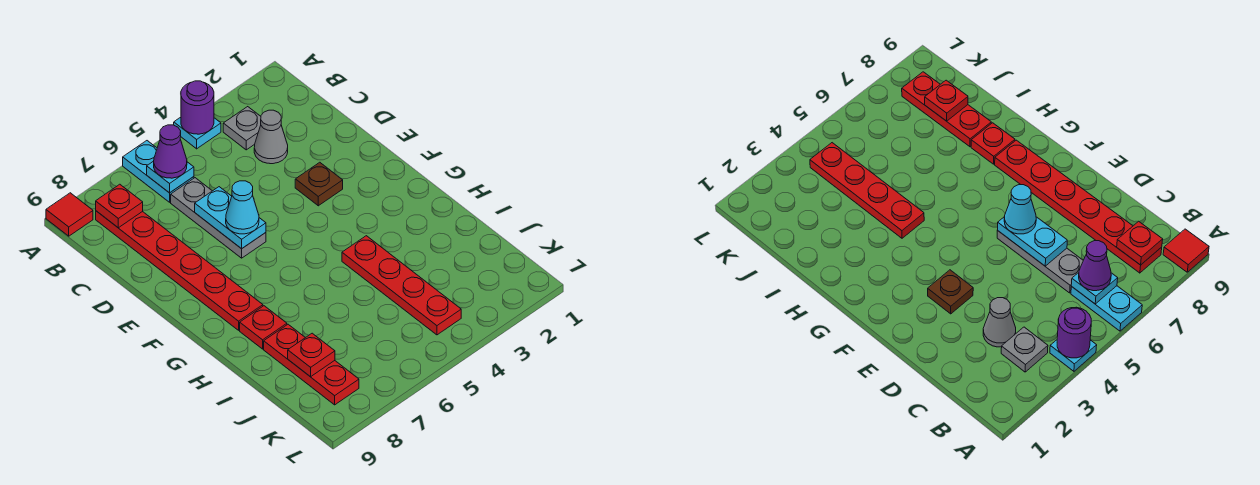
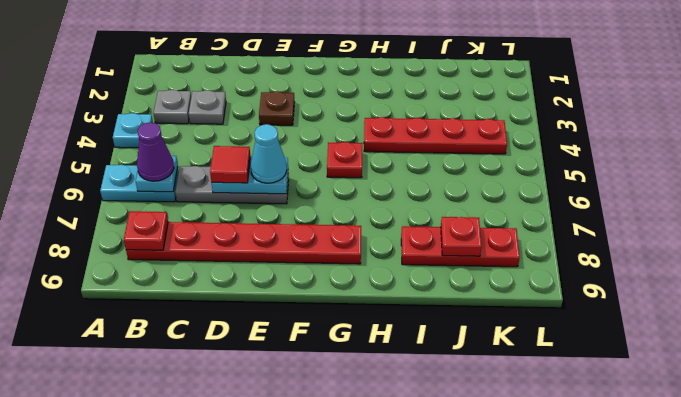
purple 1x1 round brick [181,81,214,134] -> none
red 1x1 tile [46,193,93,236] -> red 1x1 tile moved to [210,146,250,183]
grey 1x1 cone [254,110,288,164] -> grey 1x1 plate [189,90,226,124]
red 1x1 plate [240,306,287,349] -> red 1x1 plate moved to [327,142,363,178]

